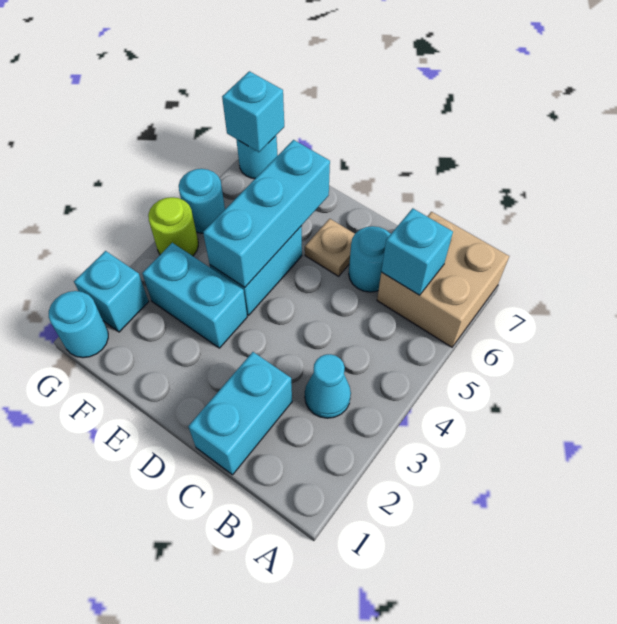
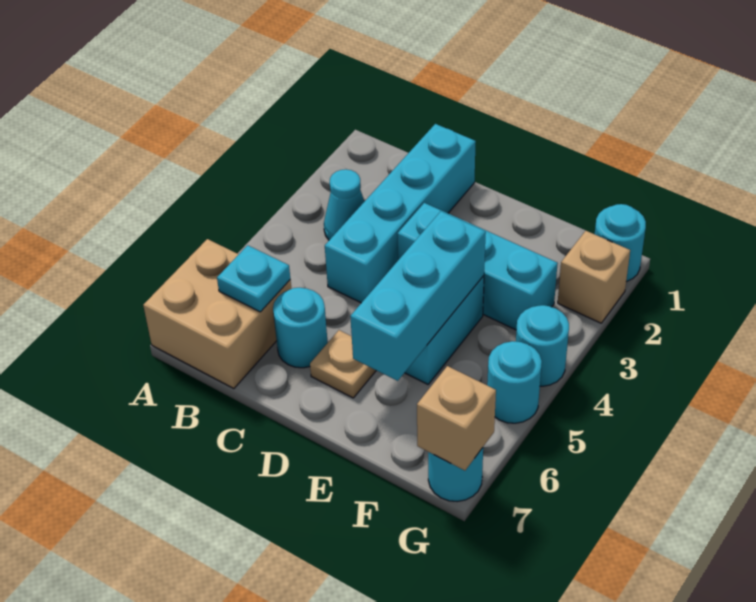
cyan 1x1 brick [381,208,453,295] -> cyan 1x1 plate [217,245,290,312]
cyan 1x2 brick [188,352,292,475] -> cyan 1x4 brick [325,124,476,303]
cyan 1x2 brick [142,243,247,348] -> cyan 1x3 brick [397,203,558,330]
cyan 1x1 brick [74,251,149,332] -> tan 1x1 brick [558,231,630,323]
lime 1x1 round brick [148,197,198,256] -> cyan 1x1 round brick [516,305,569,386]
cyan 1x1 brick [222,71,284,152] -> tan 1x1 brick [417,366,496,470]

